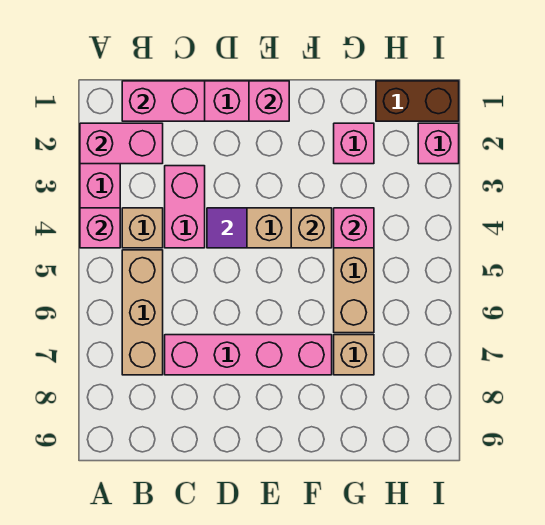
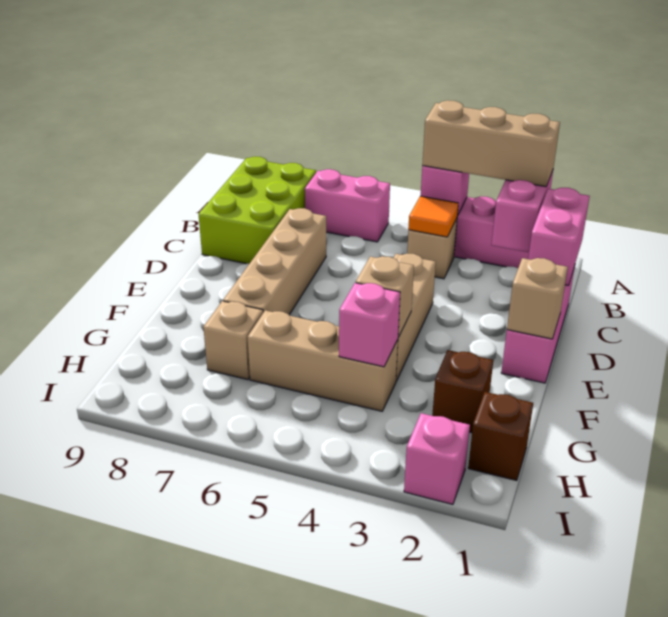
none -> lime 2x3 brick [198,157,316,264]
none -> orange 1x1 tile [408,196,458,237]
tan 1x3 brick [122,250,163,375] -> tan 1x3 brick moved to [422,100,560,187]
pink 1x2 brick [165,166,205,248] -> pink 1x2 brick moved to [305,169,390,242]
pink 1x4 brick [165,335,332,375] -> tan 1x4 brick [223,208,326,315]
purple 1x1 tile [207,208,247,248] -> none
pink 1x1 brick [249,81,289,121] -> tan 1x1 brick [507,258,568,339]
pink 1x1 brick [334,123,374,164] -> brown 1x1 brick [432,350,493,433]
brown 1x2 brick [376,81,459,121] -> brown 1x1 brick [468,392,533,481]

